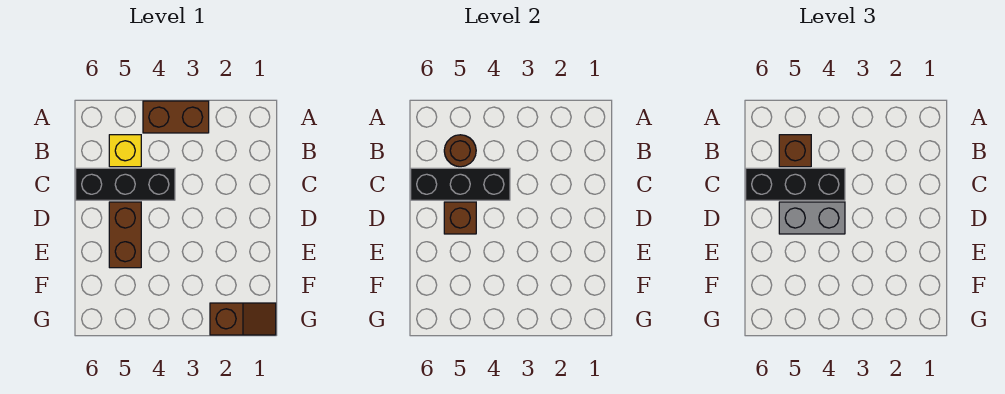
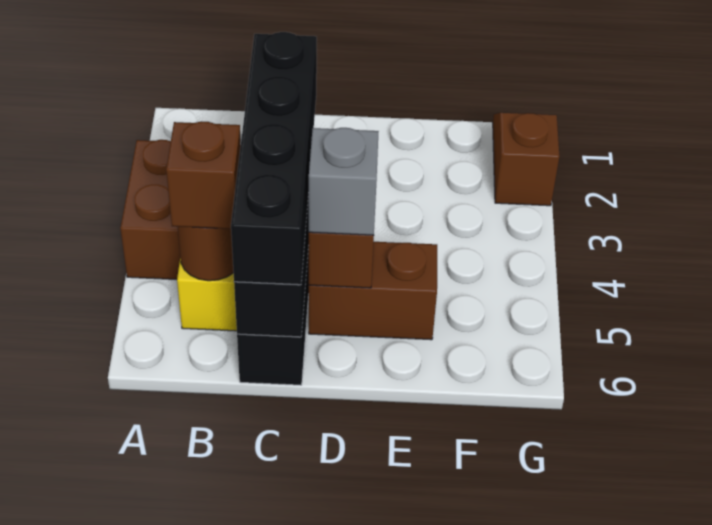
black 1x3 brick [746,168,845,200] -> black 1x4 brick [231,32,317,285]
grey 1x2 brick [779,202,845,234] -> grey 1x1 brick [308,128,379,235]

